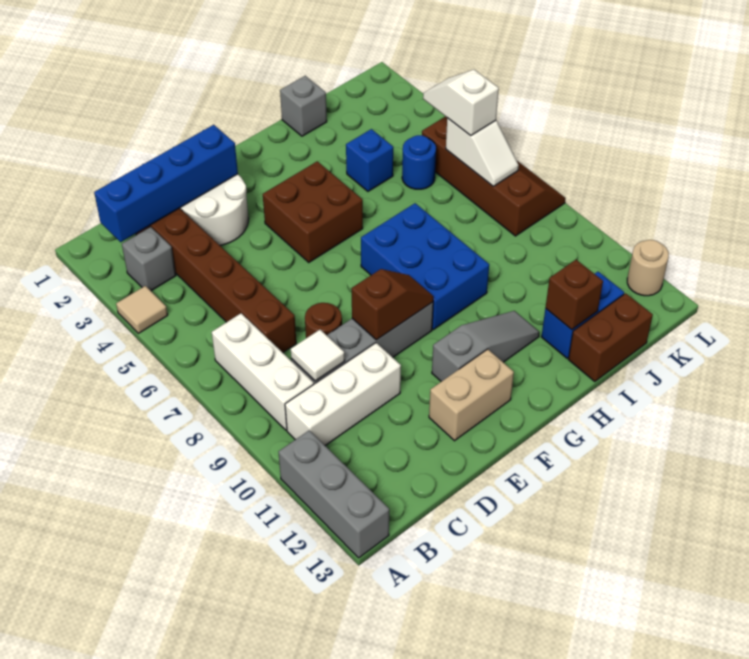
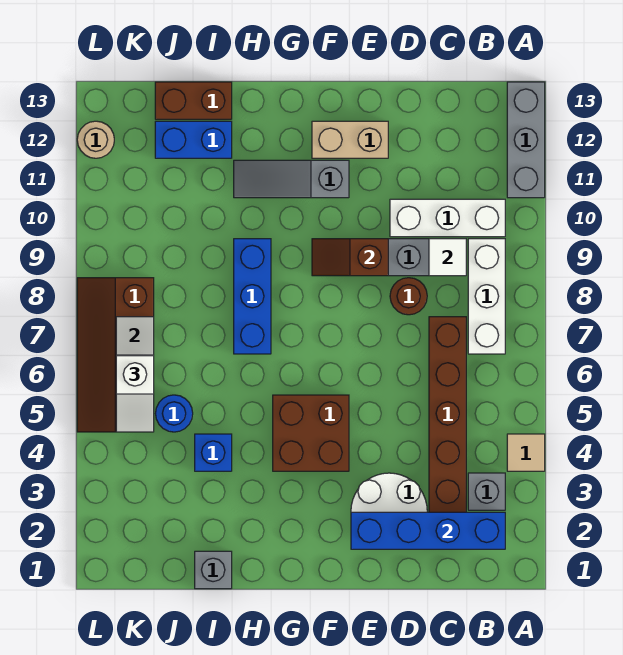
blue 2x3 brick [361,203,489,330] -> blue 1x3 brick [234,239,271,354]
brown 1x1 brick [545,260,603,330] -> none

